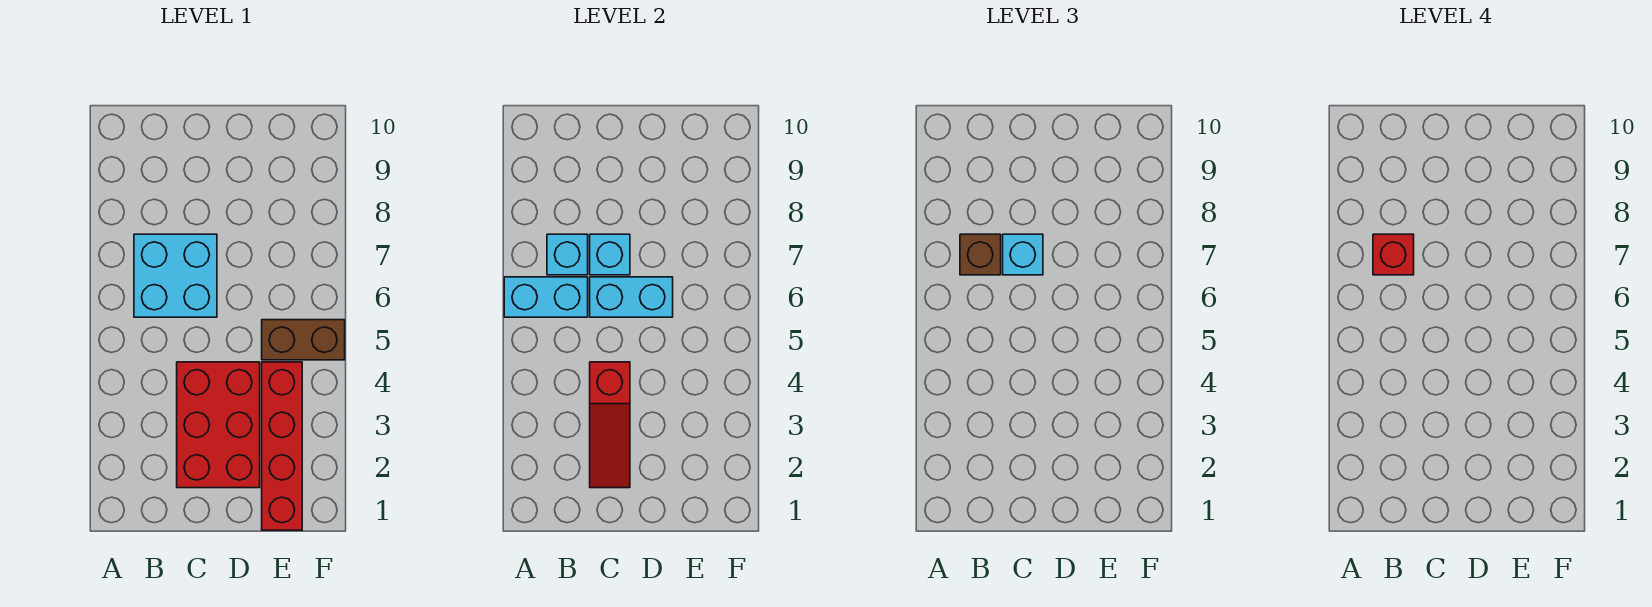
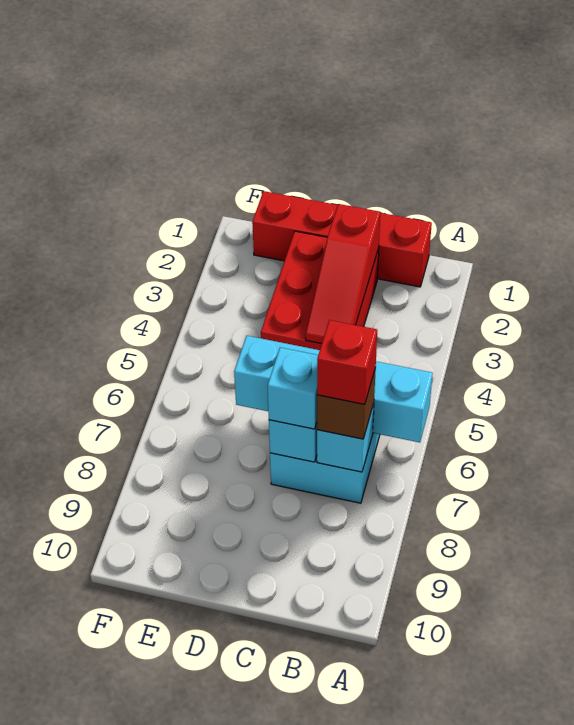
red 1x3 slope [590,362,630,488] -> red 1x3 slope turned to [305,204,380,344]
red 1x4 brick [262,362,302,530] -> red 1x4 brick turned to [252,191,432,287]
brown 1x2 brick [262,320,345,360] -> none

